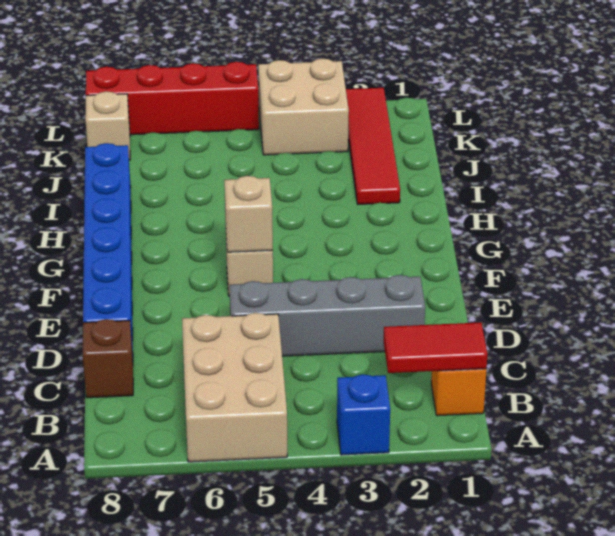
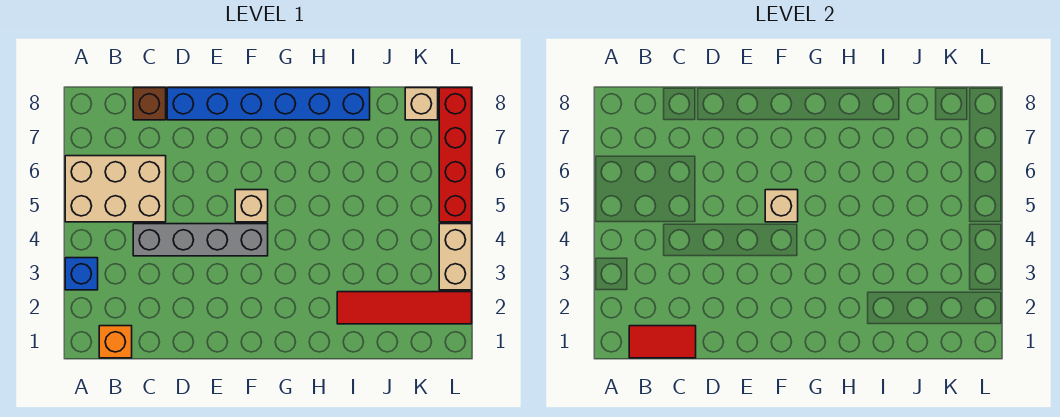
red 1x2 tile [384,322,488,373] -> red 1x2 tile turned to [629,326,696,358]
grey 1x4 brick [229,275,425,356] -> grey 1x4 brick turned to [133,224,268,256]
tan 2x2 brick [258,59,349,155] -> tan 1x2 brick [439,224,472,290]

